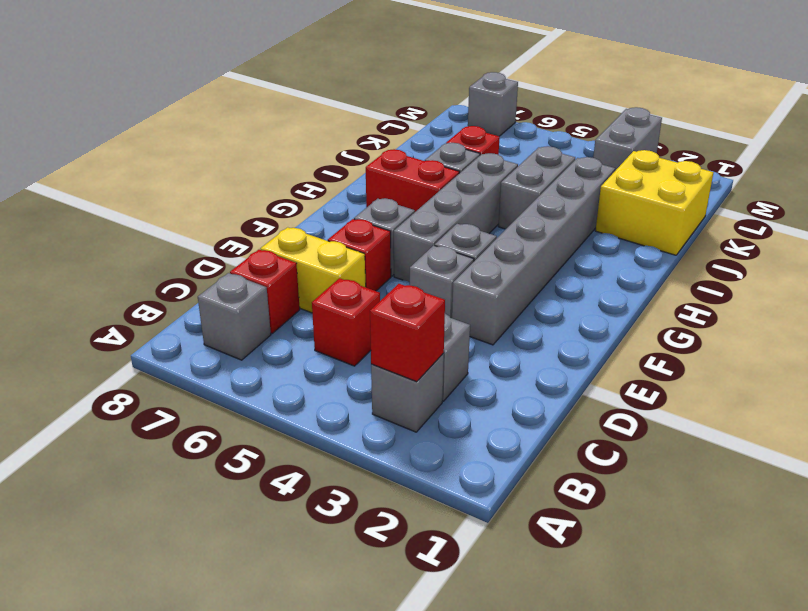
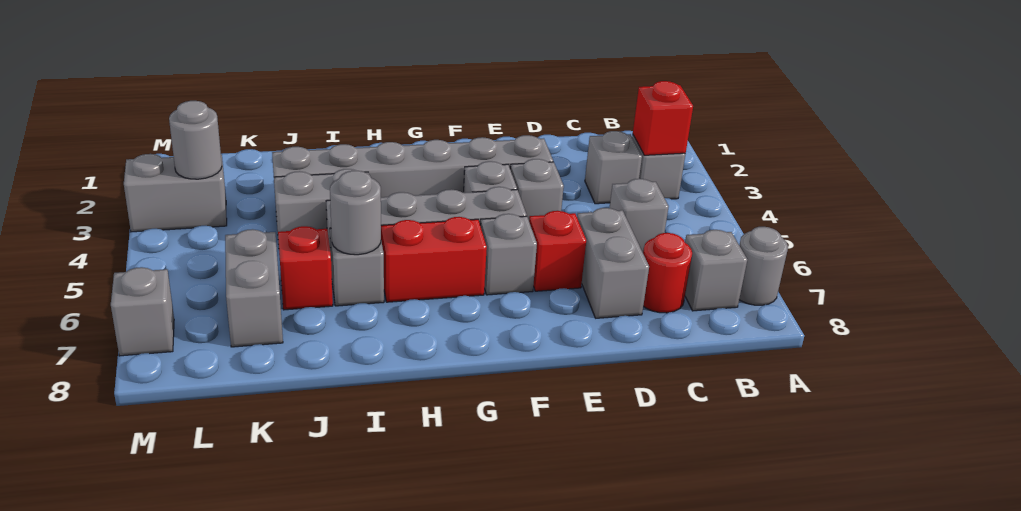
none -> grey 1x1 round brick [739,227,788,305]
red 1x1 brick [312,278,380,366] -> grey 1x1 brick [610,179,669,252]
red 1x1 brick [230,250,300,333] -> red 1x1 round brick [643,233,692,313]
yellow 1x2 brick [260,227,366,313] -> grey 1x2 brick [577,208,649,318]
red 1x2 brick [366,149,459,212] -> red 1x2 brick turned to [381,217,487,302]
none -> grey 1x1 round brick [330,171,381,255]
yellow 2x2 brick [596,150,714,255] -> none
none -> grey 1x2 brick [225,229,283,347]
none -> grey 1x1 round brick [169,101,222,179]

